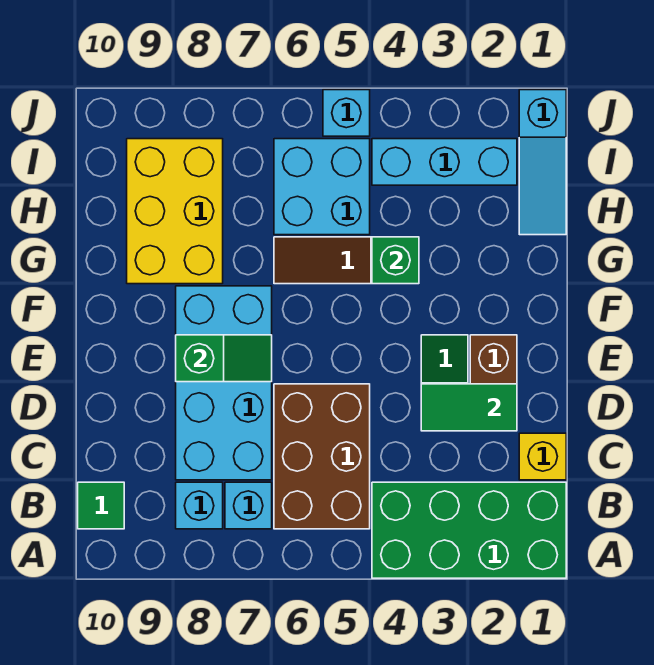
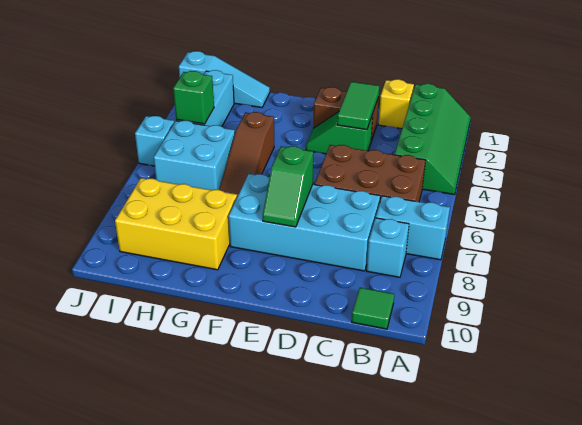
green 2x4 brick [372,482,566,578] -> green 2x4 slope [395,84,471,195]
cyan 1x1 brick [225,482,272,529] -> cyan 1x2 brick [376,196,450,260]
green 1x2 slope [176,335,272,382] -> green 1x2 slope turned to [263,146,313,227]
green 1x1 brick [372,237,419,284] -> green 1x1 brick moved to [173,71,214,124]

